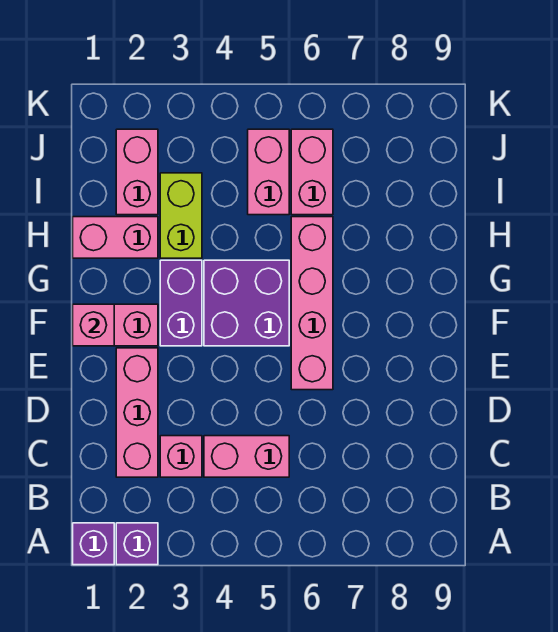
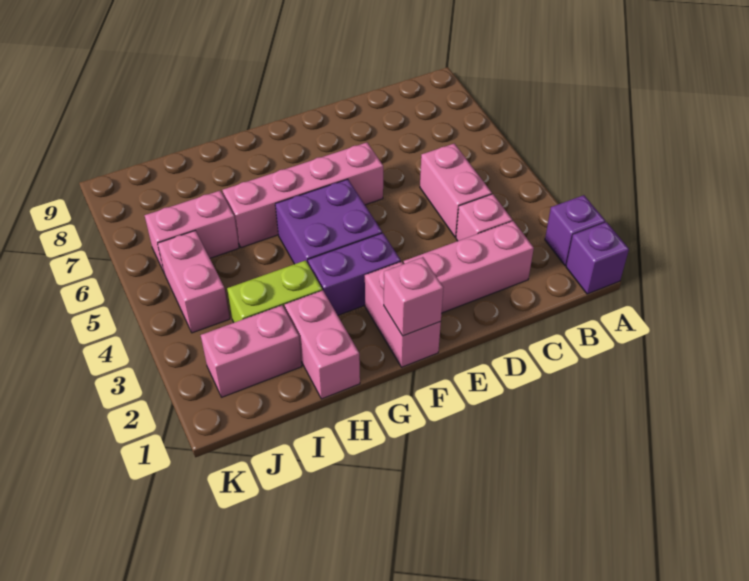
pink 1x2 brick [248,129,289,215] -> pink 1x2 brick turned to [158,231,230,333]

